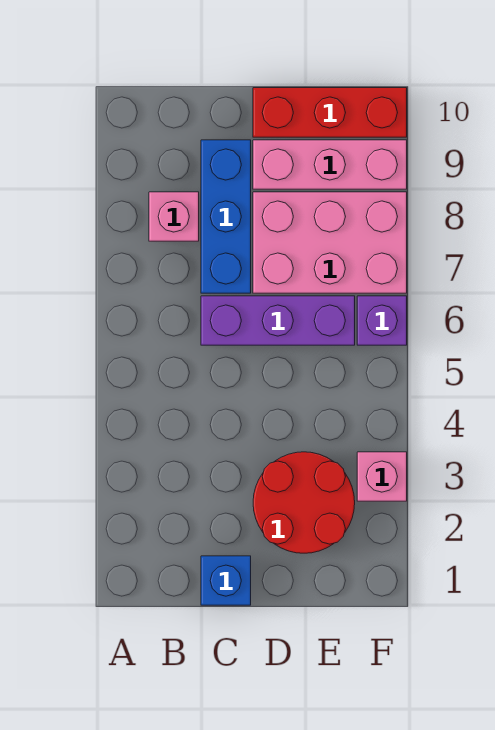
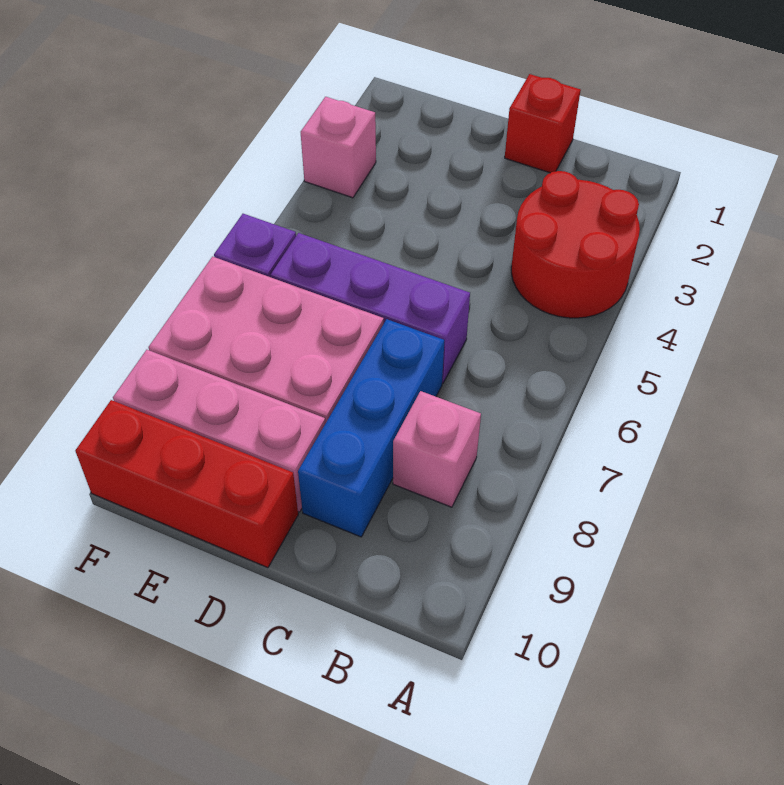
blue 1x1 brick [201,556,251,605] -> red 1x1 brick [505,74,581,173]
red 2x2 round brick [253,452,355,553] -> red 2x2 round brick moved to [511,171,640,318]

